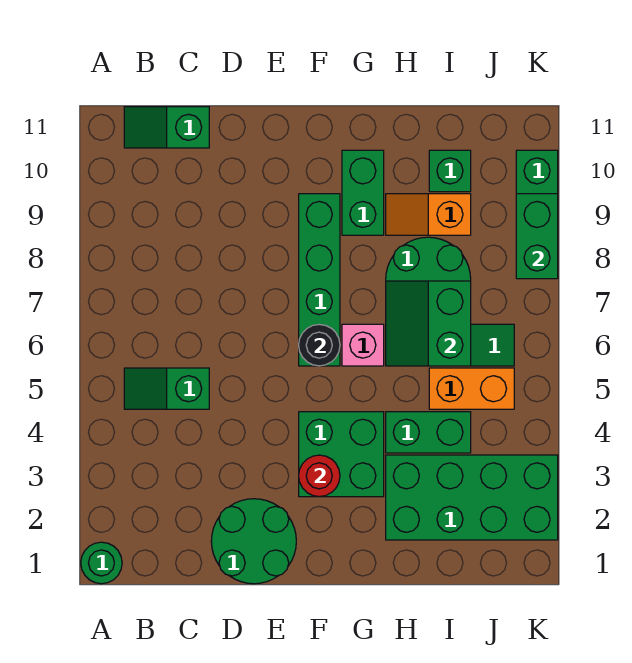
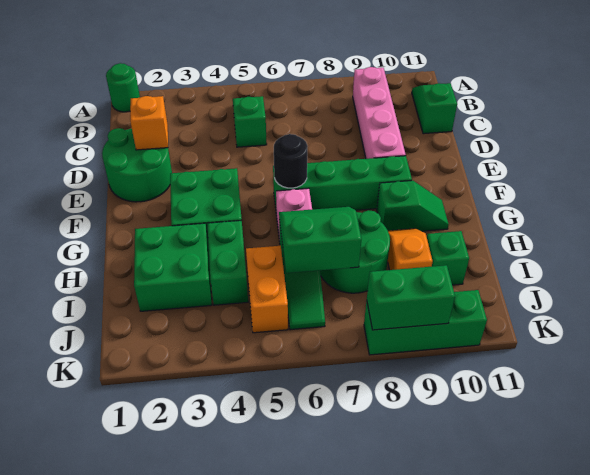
none -> pink 1x4 brick [353,67,406,159]
none -> orange 1x1 brick [130,96,168,150]
red 1x1 round brick [299,455,340,497] -> none
green 1x2 brick [342,150,384,235] -> green 1x2 slope [377,180,449,231]
green 2x4 brick [386,455,558,540] -> green 2x2 brick [134,223,212,311]

